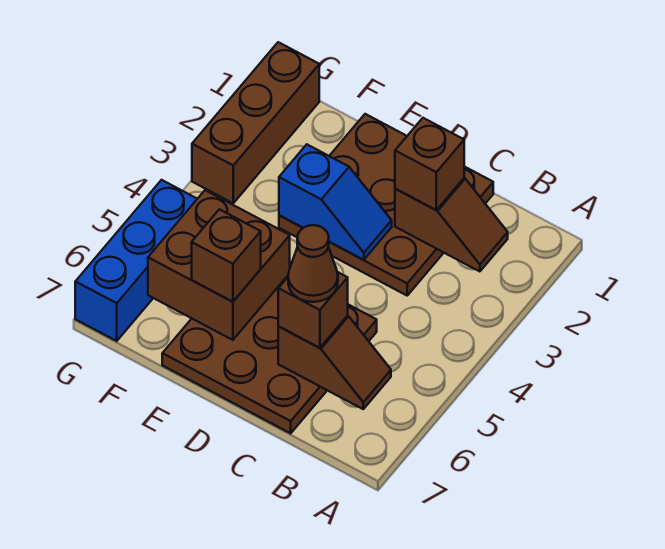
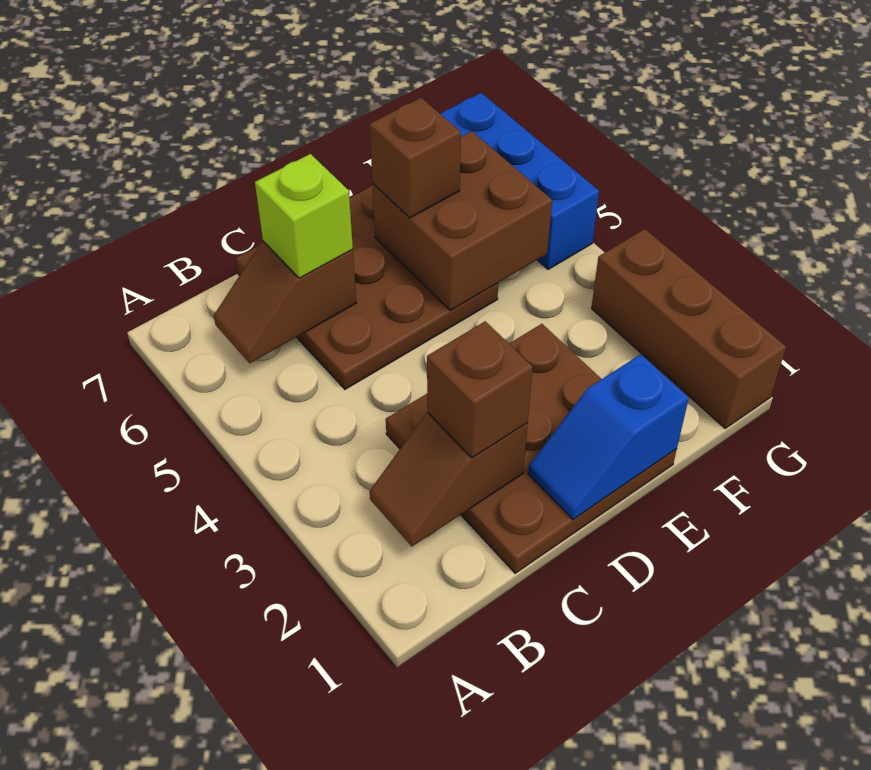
brown 1x1 brick [278,272,348,348] -> lime 1x1 brick [255,154,353,278]
brown 1x1 cone [288,225,338,302] -> none
blue 1x2 slope [279,145,392,260] -> blue 1x2 slope moved to [528,354,689,519]

